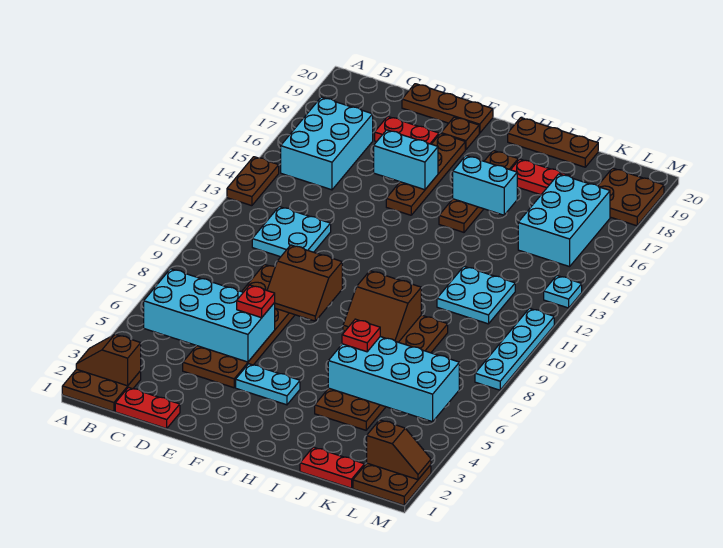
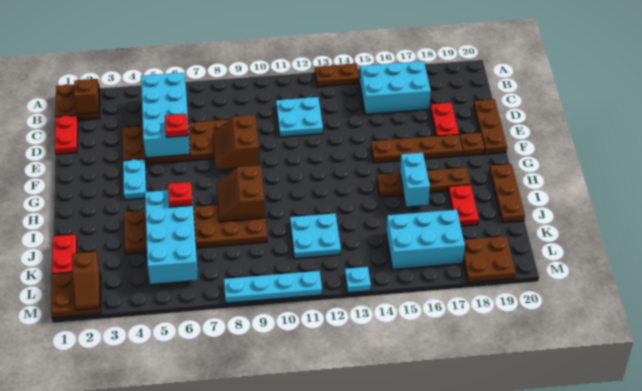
cyan 1x2 brick [374,130,438,190] -> none

